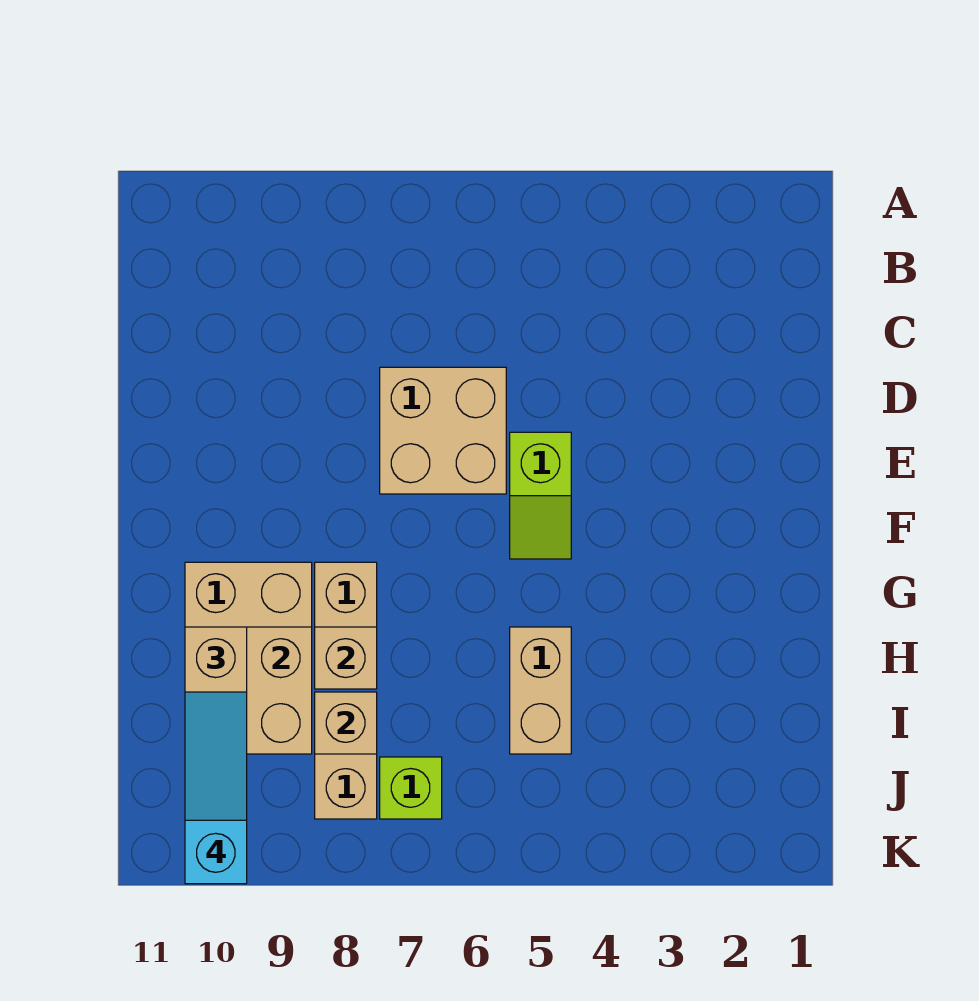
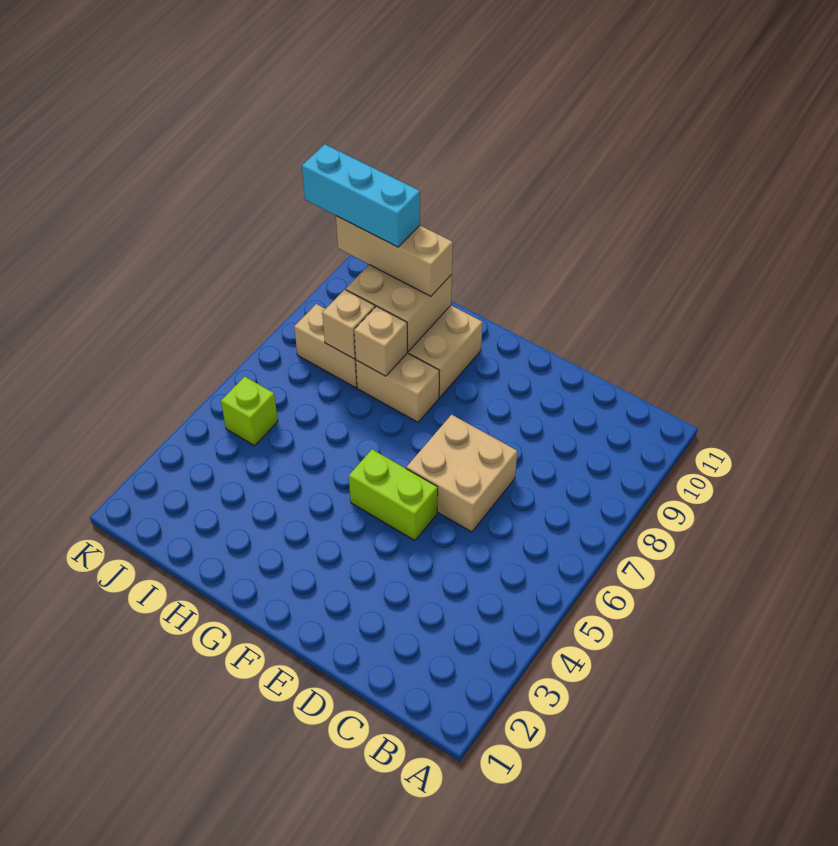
lime 1x2 slope [510,432,571,559] -> lime 1x2 brick [349,449,438,540]
tan 1x2 brick [510,627,571,754] -> none
cyan 1x3 slope [185,692,247,884] -> cyan 1x3 brick [302,144,420,247]
lime 1x1 brick [380,757,442,819] -> lime 1x1 brick moved to [221,377,278,446]

